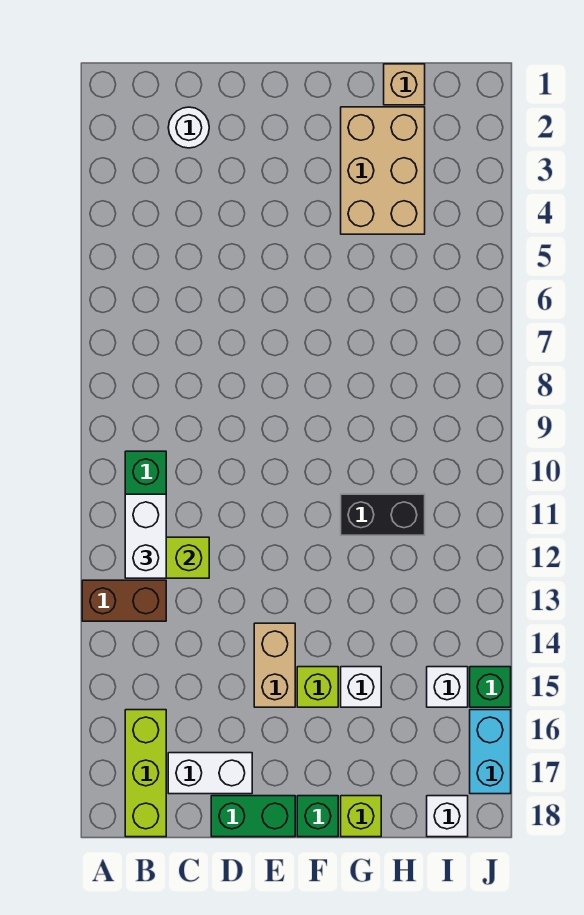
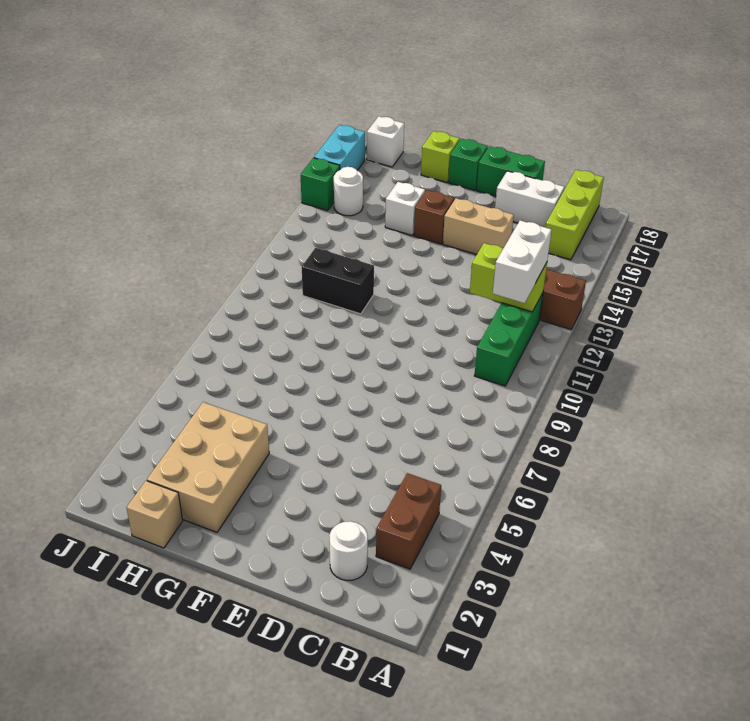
none -> brown 1x2 brick [376,473,441,569]
tan 1x2 brick [254,623,295,707] -> tan 1x2 brick turned to [443,198,514,254]
lime 1x1 brick [297,667,338,707] -> brown 1x1 brick [414,190,454,244]
white 1x1 brick [427,667,468,707] -> white 1x1 round brick [334,167,363,216]

